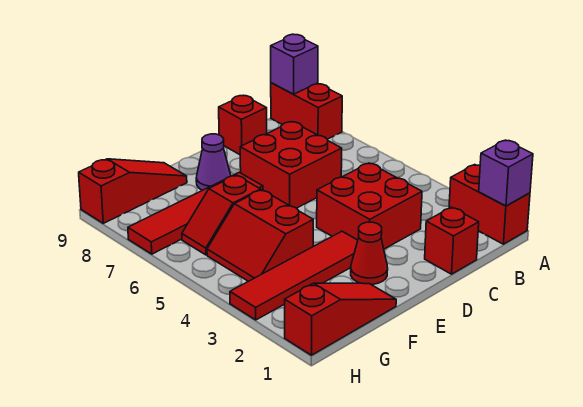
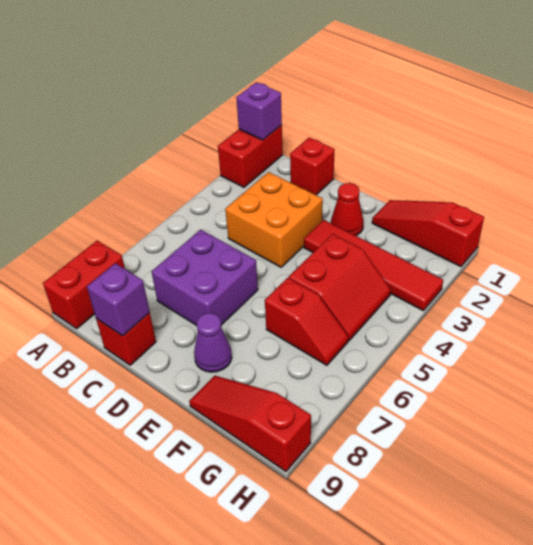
purple 1x1 brick [271,34,318,94] -> purple 1x1 brick moved to [87,263,150,336]
red 2x2 brick [317,163,422,249] -> orange 2x2 brick [225,172,323,267]
red 2x2 brick [240,122,342,208] -> purple 2x2 brick [152,230,258,325]
red 1x4 tile [128,172,263,254] -> none

